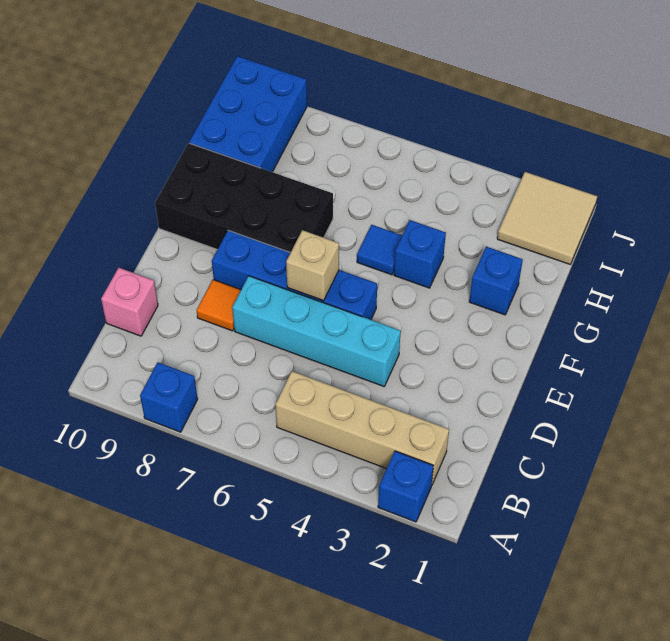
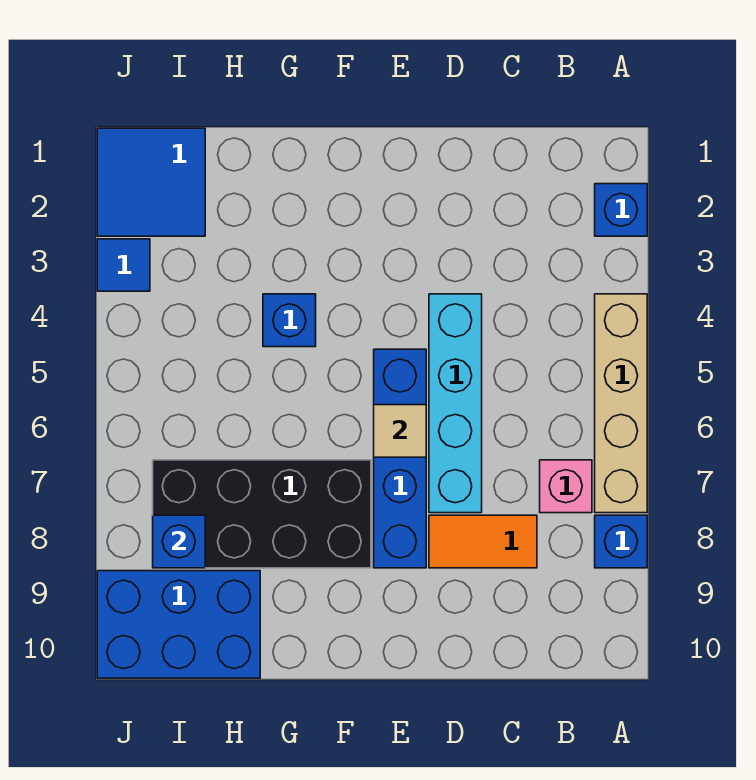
tan 1x4 brick [275,371,449,486] -> tan 1x4 brick moved to [595,294,647,513]
pink 1x1 brick [101,268,158,336] -> pink 1x1 brick moved to [540,460,592,513]
orange 1x1 tile [197,280,241,331] -> orange 1x2 tile [429,515,537,568]
tan 1x1 brick [286,230,339,301] -> tan 1x1 tile [374,405,426,457]
black 2x4 brick [155,143,333,252] -> black 2x4 brick turned to [153,460,371,568]
blue 1x1 brick [469,247,523,315] -> blue 1x1 brick moved to [153,515,205,568]
blue 1x1 tile [357,225,402,275] -> blue 1x1 tile moved to [97,239,150,291]
tan 2x2 tile [497,172,597,264] -> blue 2x2 tile [97,128,205,236]

